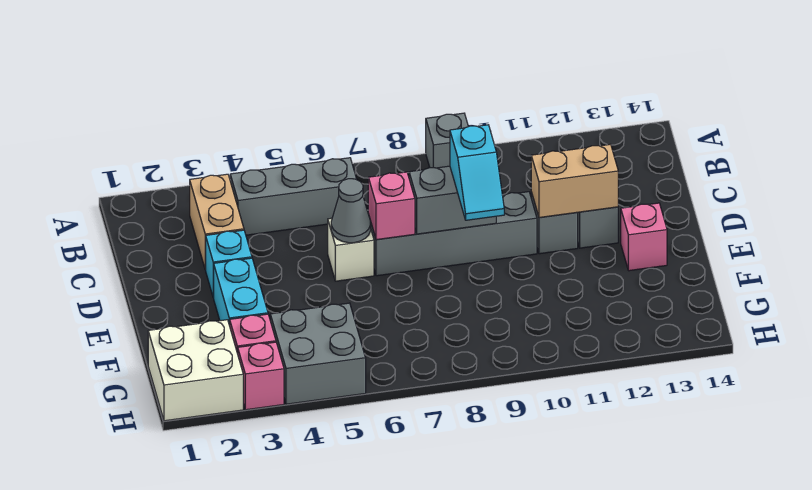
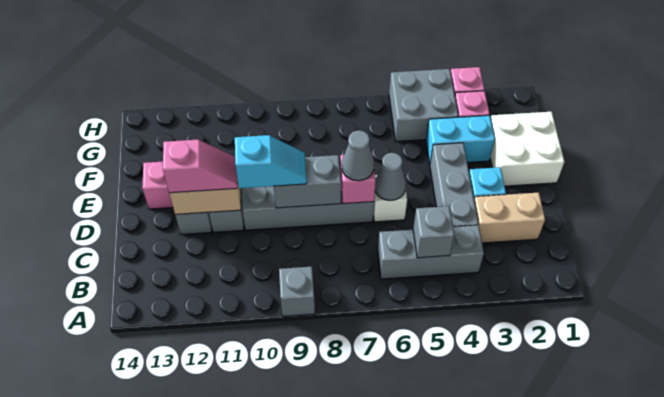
tan 1x2 brick [190,174,244,270] -> tan 1x2 brick turned to [474,193,545,243]
none -> grey 1x1 brick [413,206,454,258]
none -> grey 1x3 brick [430,143,478,227]
none -> grey 1x1 cone [342,130,374,181]
cyan 1x2 slope [450,125,504,220] -> cyan 1x2 slope turned to [235,135,307,188]
none -> pink 1x2 slope [163,140,237,193]
cyan 1x2 brick [214,258,268,326] -> cyan 1x2 brick turned to [426,115,495,164]
white 2x2 brick [148,320,243,421] -> white 2x2 brick moved to [490,112,564,186]

